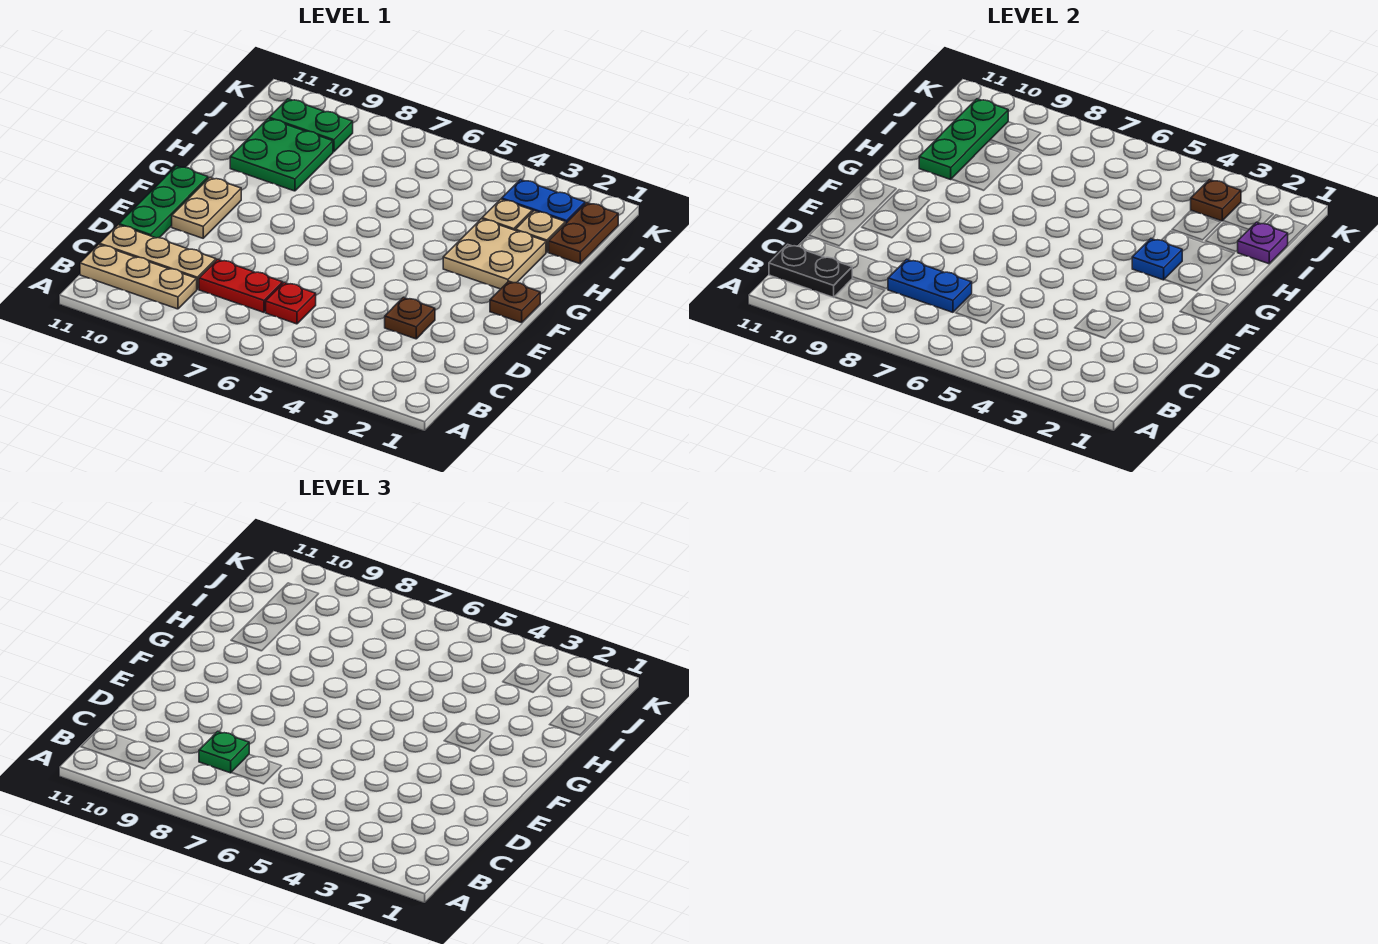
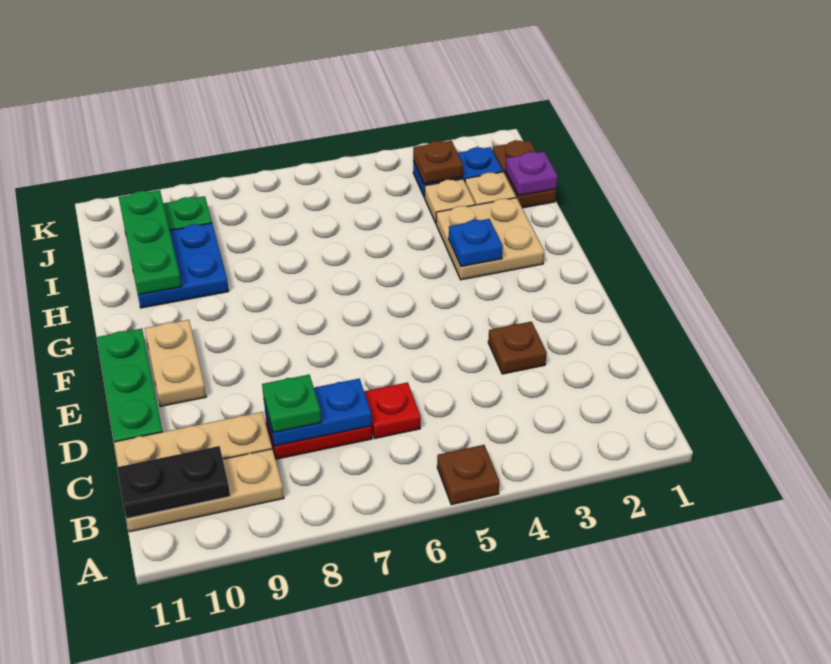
brown 1x1 plate [490,281,540,323] -> brown 1x1 plate moved to [437,445,499,505]
green 2x2 plate [230,118,333,191] -> blue 2x2 plate [138,223,229,308]

